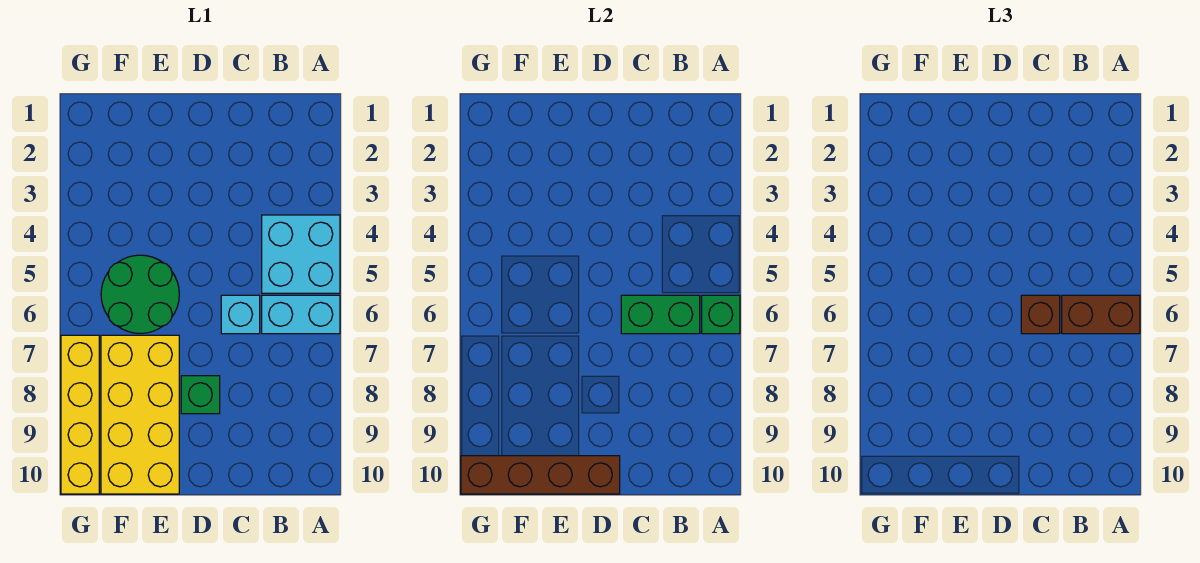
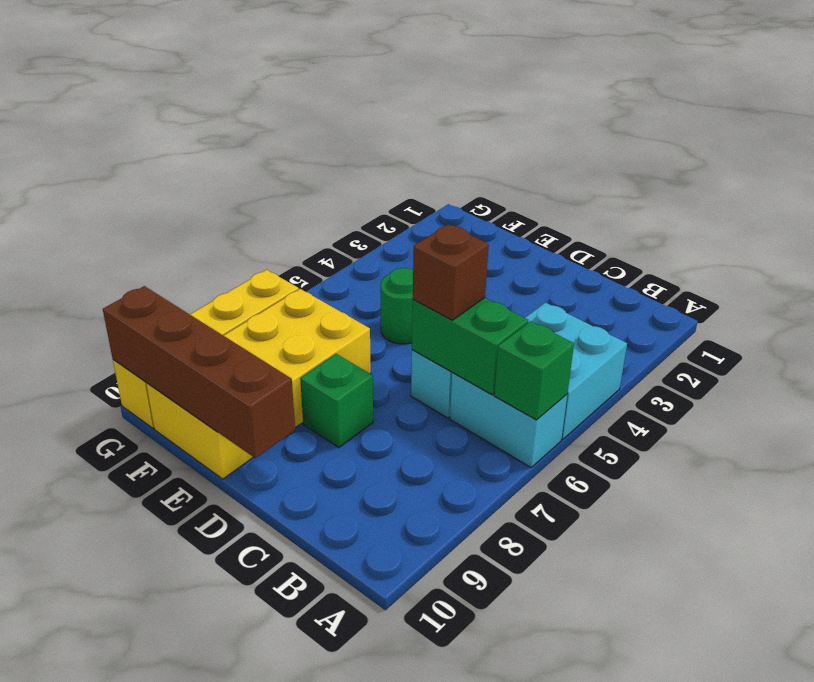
brown 1x2 brick [1062,295,1140,334] -> none
green 2x2 round brick [101,255,179,333] -> green 1x1 round brick [381,268,413,344]

